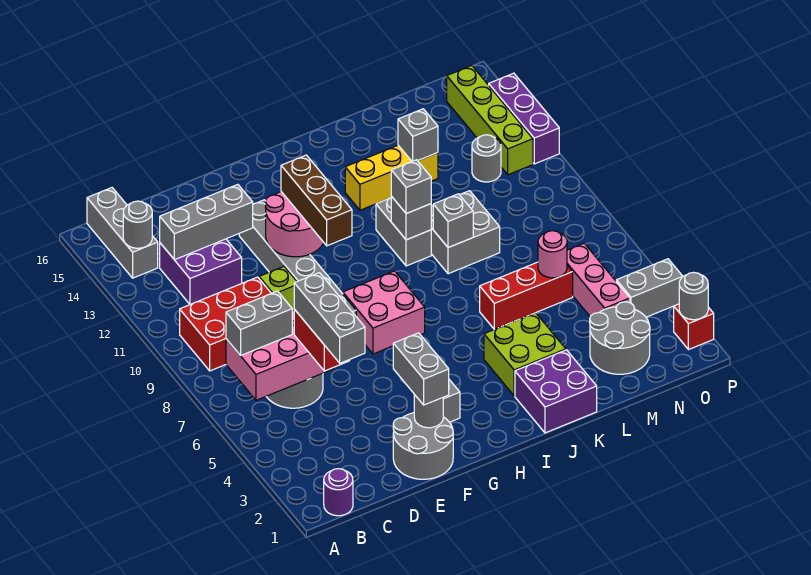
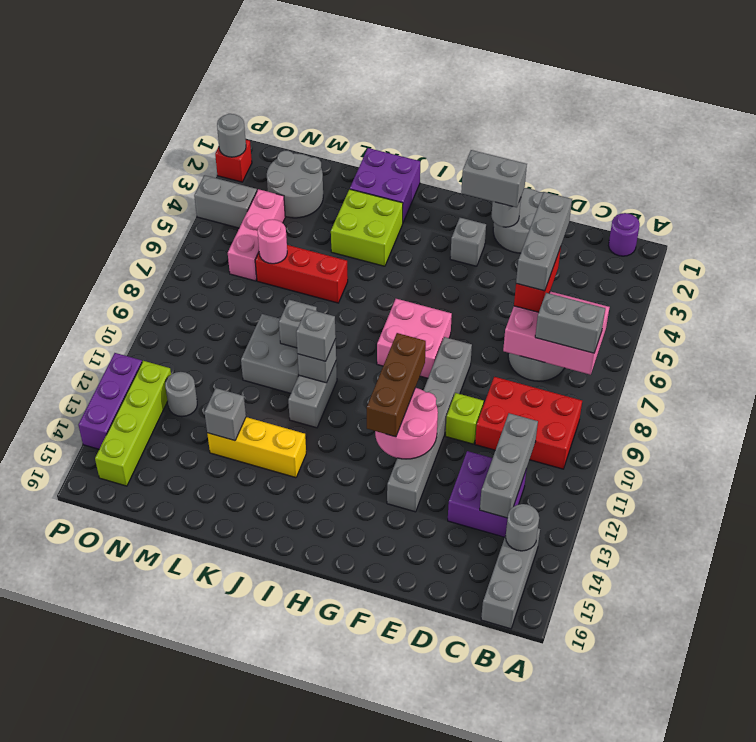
grey 1x3 brick [160,184,253,260] -> grey 1x3 brick turned to [480,413,538,518]
grey 1x2 brick [393,333,449,405] -> grey 1x2 brick turned to [461,150,527,207]

